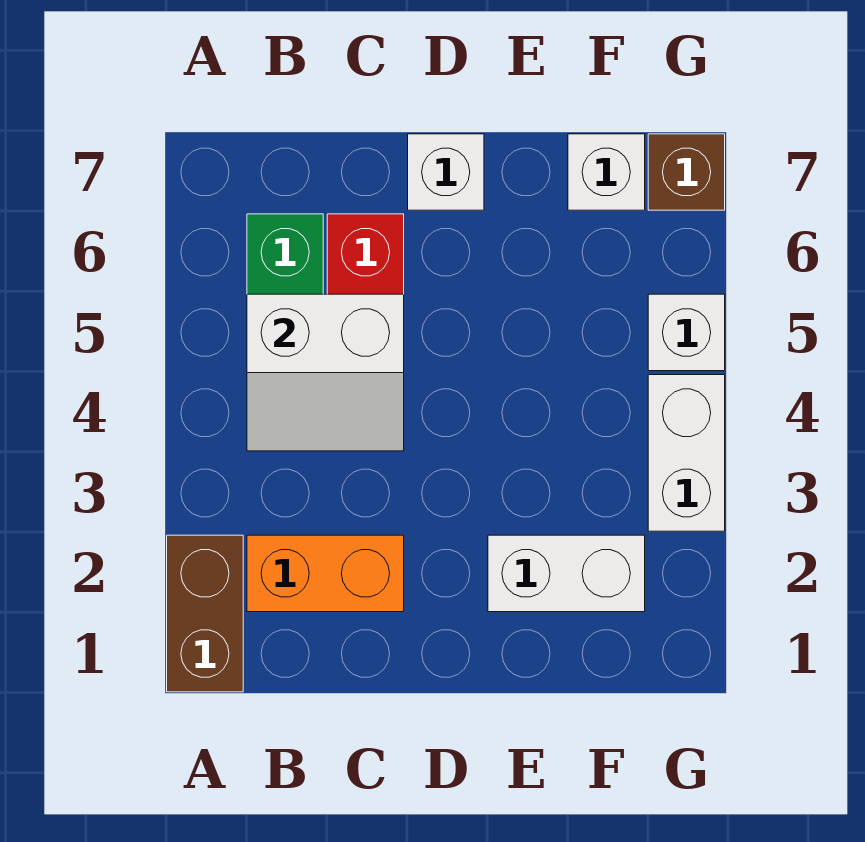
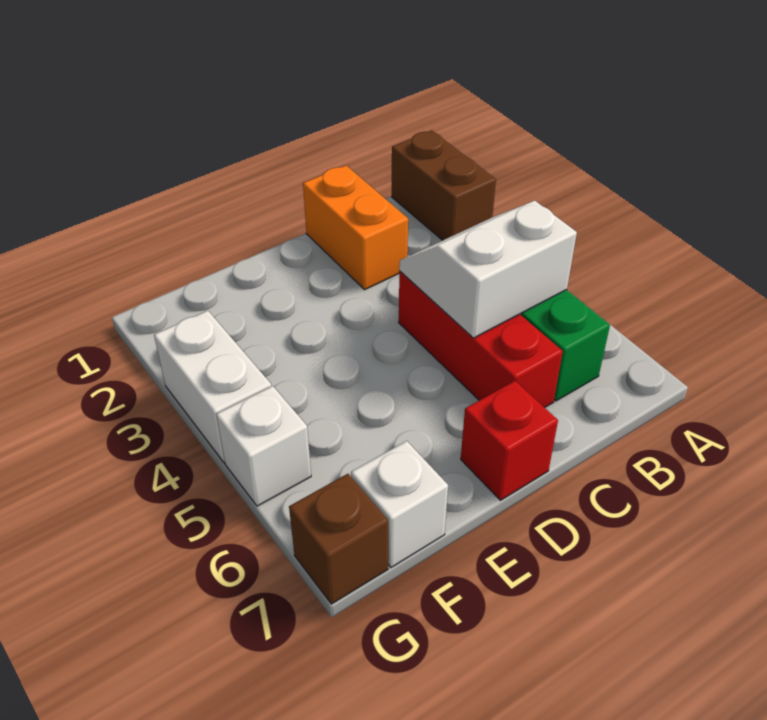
orange 1x2 brick [247,535,404,612] -> orange 1x2 brick turned to [303,165,408,290]
white 1x1 brick [408,134,484,210] -> red 1x1 brick [461,381,558,500]
white 1x2 brick [488,535,645,612] -> none

